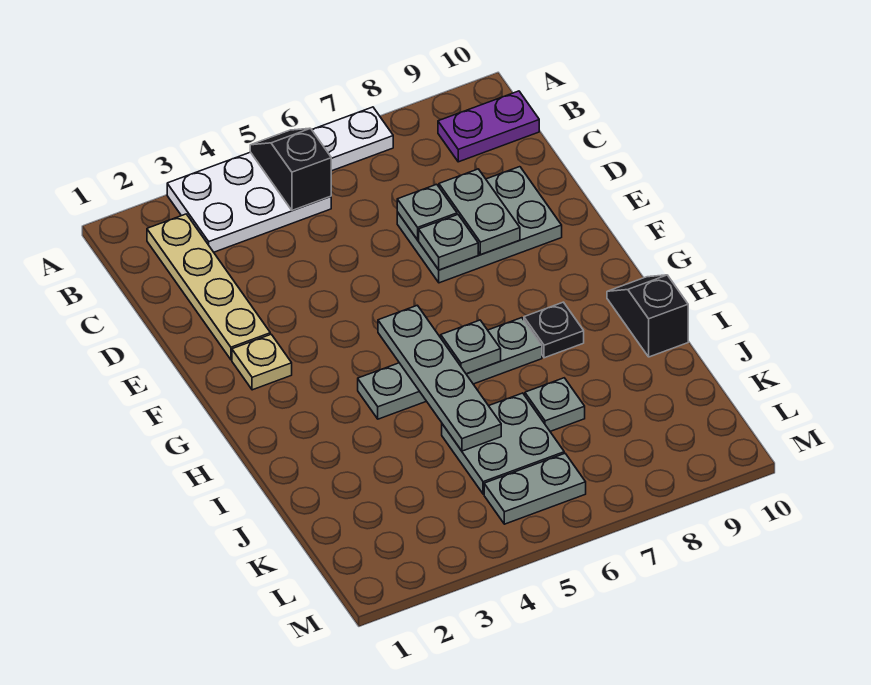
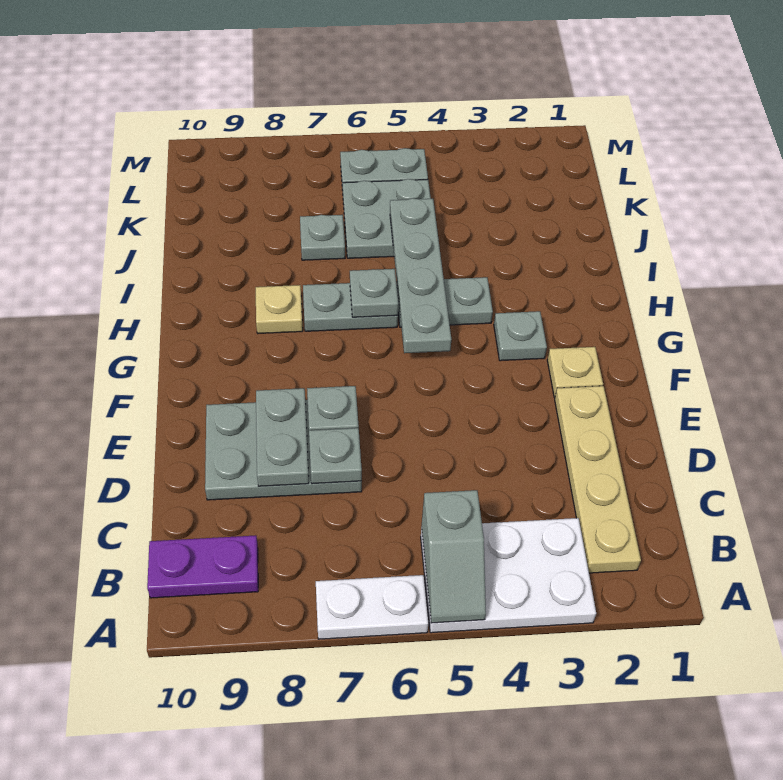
black 1x2 slope [250,128,331,211] -> grey 1x2 slope [422,490,486,623]
none -> grey 1x1 plate [494,311,547,361]
black 1x1 plate [524,302,584,358] -> tan 1x1 plate [256,285,303,333]
black 1x2 slope [607,275,688,357] -> none

